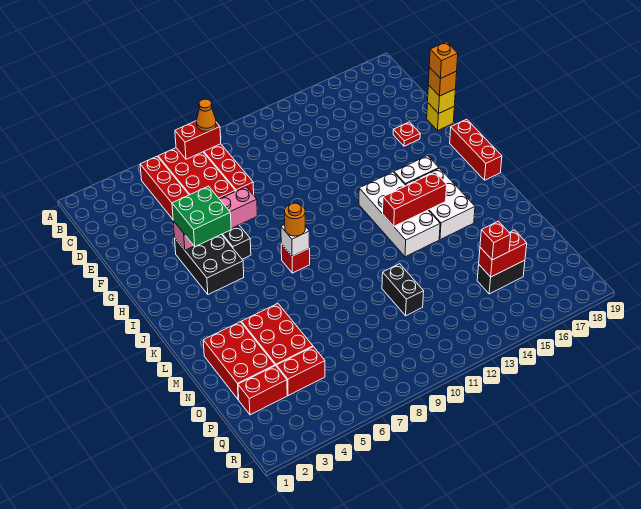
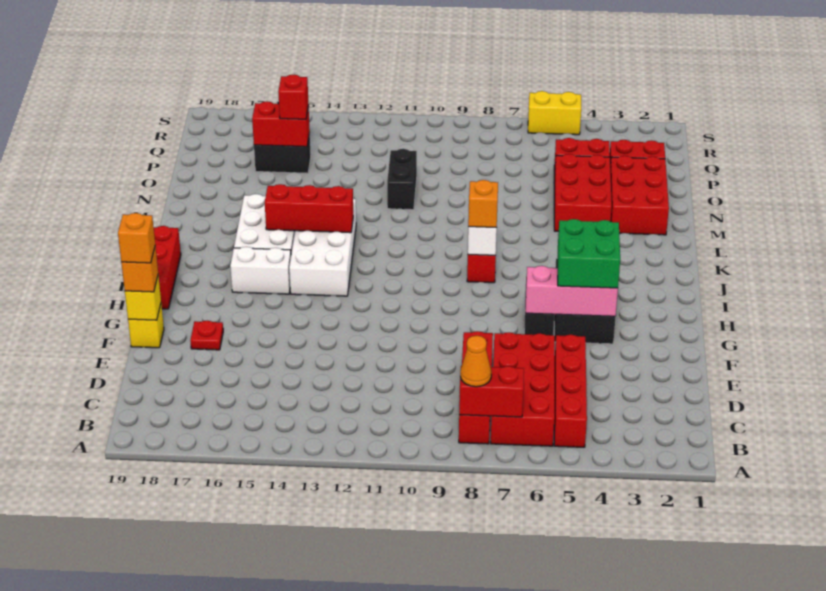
pink 1x4 brick [173,187,257,250] -> pink 1x3 brick [526,266,618,316]
orange 1x1 round brick [285,203,305,236] -> orange 1x1 brick [468,180,498,228]
none -> yellow 1x2 brick [528,91,581,135]

